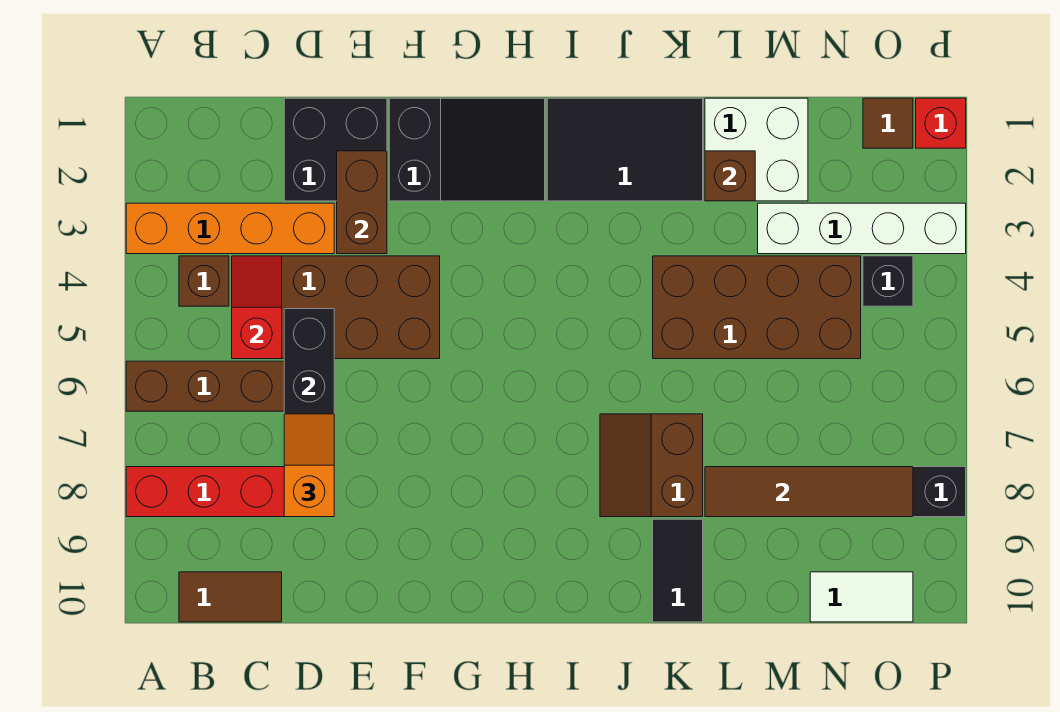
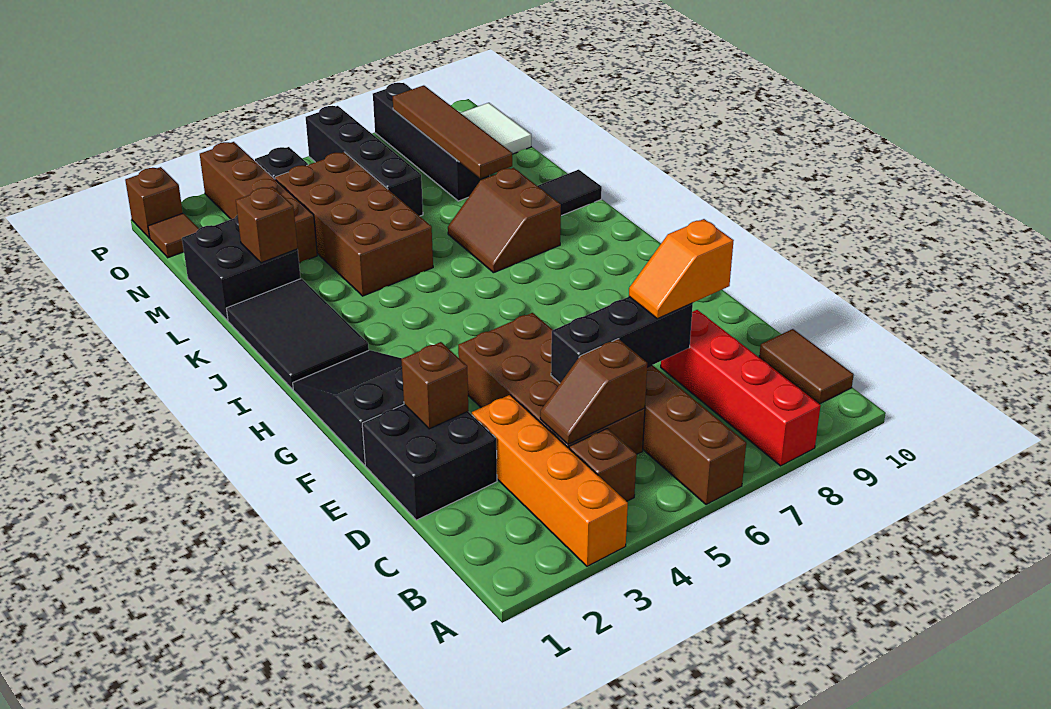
red 1x2 slope [232,256,282,359] -> brown 1x2 slope [540,339,647,444]
brown 1x2 brick [337,151,387,254] -> brown 1x1 brick [401,342,468,429]
brown 2x2 slope [600,414,703,517] -> brown 2x2 slope turned to [448,168,561,273]
white 2x2 brick [705,98,808,201] -> black 2x2 brick [182,215,301,320]
white 1x4 brick [758,203,966,254] -> brown 1x4 brick [200,142,317,263]
none -> black 1x4 brick [306,106,423,216]
red 1x1 brick [916,98,966,148] -> brown 1x1 brick [125,167,183,238]

